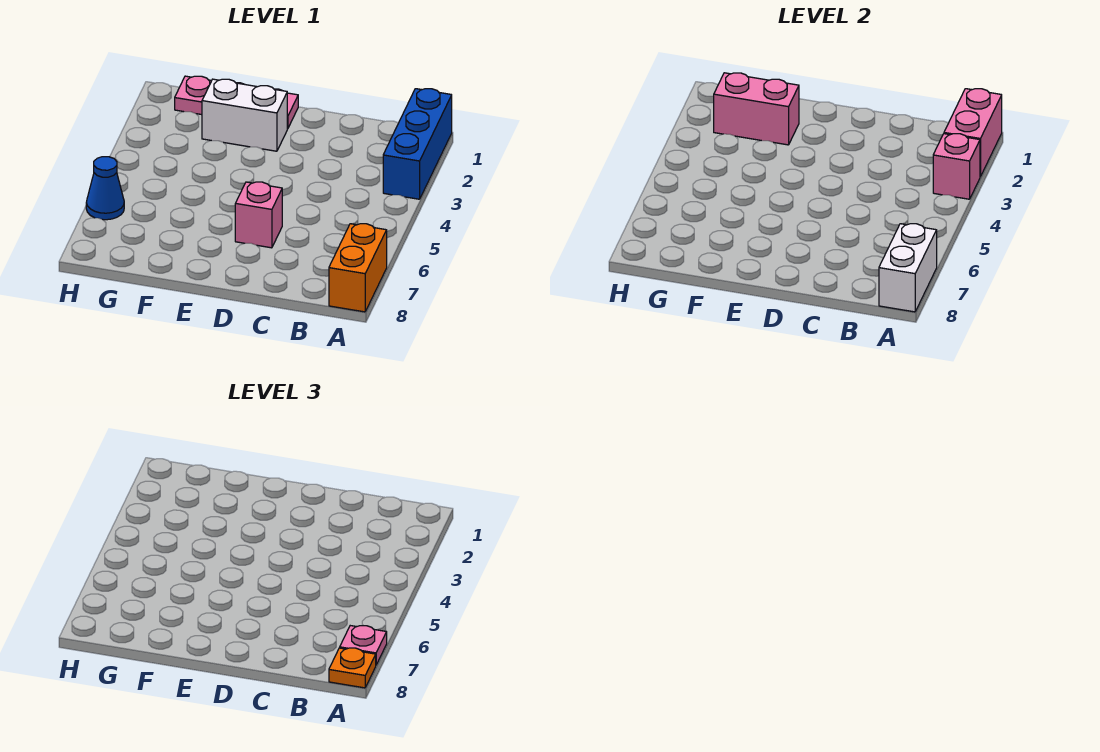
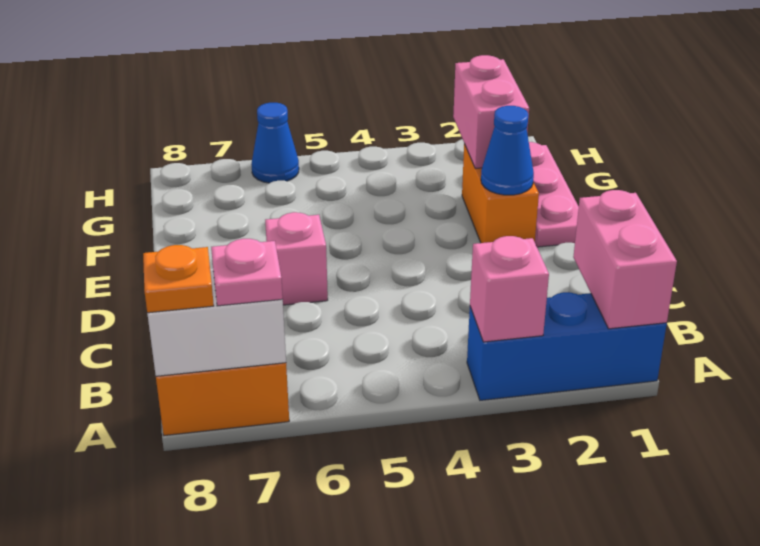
pink 1x2 brick [944,89,1002,177] -> pink 1x2 brick turned to [573,190,677,329]
white 1x2 brick [202,79,287,151] -> orange 1x2 brick [462,144,539,243]
none -> blue 1x1 cone [481,106,534,195]

